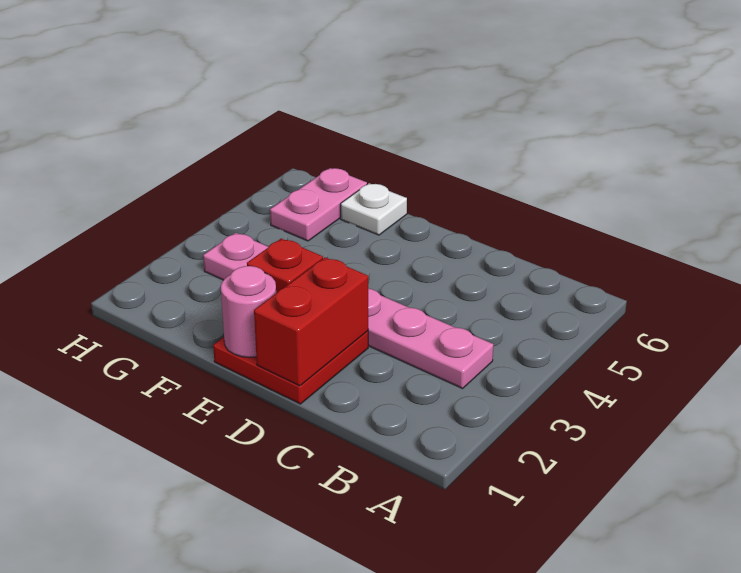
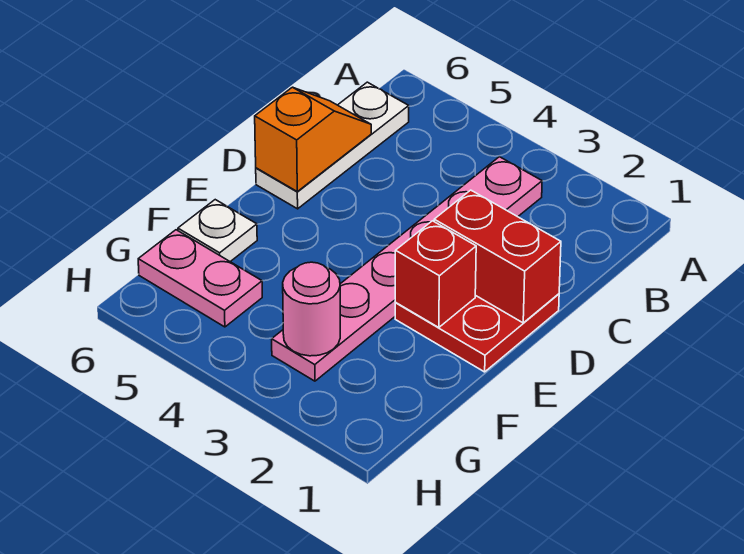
none -> white 1x3 plate [256,82,409,209]
none -> orange 1x2 slope [255,87,371,191]
pink 1x1 round brick [221,266,276,357] -> pink 1x1 round brick moved to [283,262,340,356]

